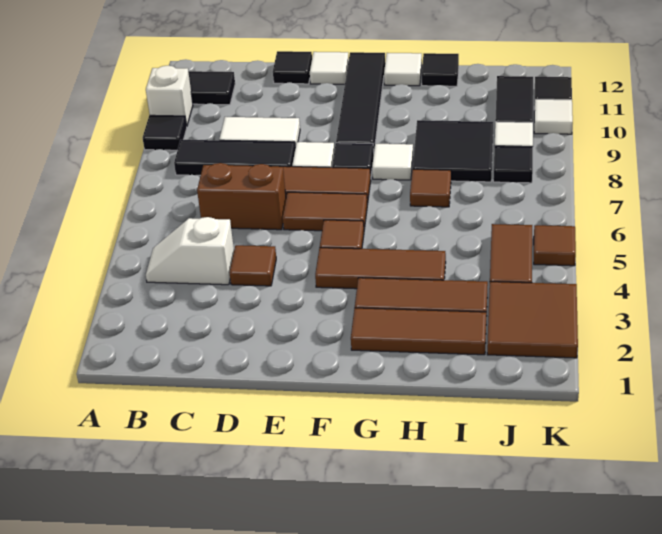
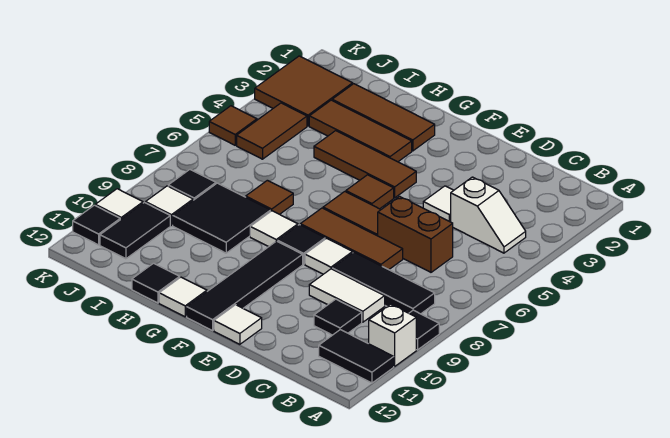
brown 1x1 tile [229,245,276,286] -> white 1x1 tile [423,186,454,222]
black 1x1 tile [273,51,312,84] -> black 1x1 tile moved to [314,299,362,335]

